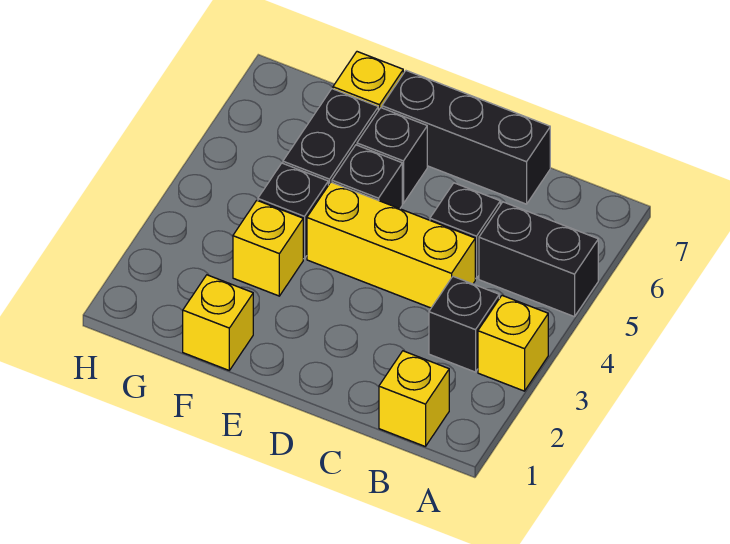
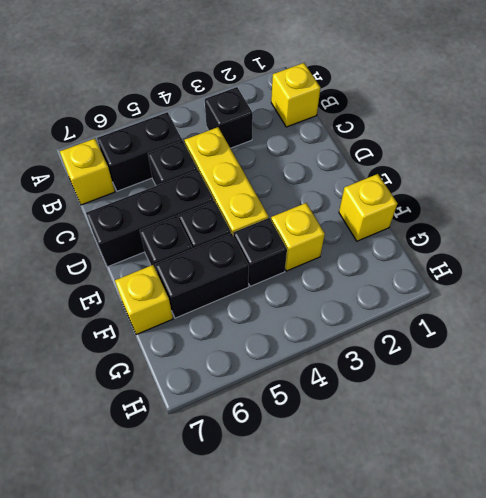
yellow 1x1 brick [478,296,548,391] -> yellow 1x1 brick moved to [60,139,115,205]
black 1x2 brick [479,202,598,317] -> black 1x2 brick turned to [97,112,182,191]
black 1x3 brick [382,71,550,204] -> black 1x3 brick turned to [86,170,214,267]

